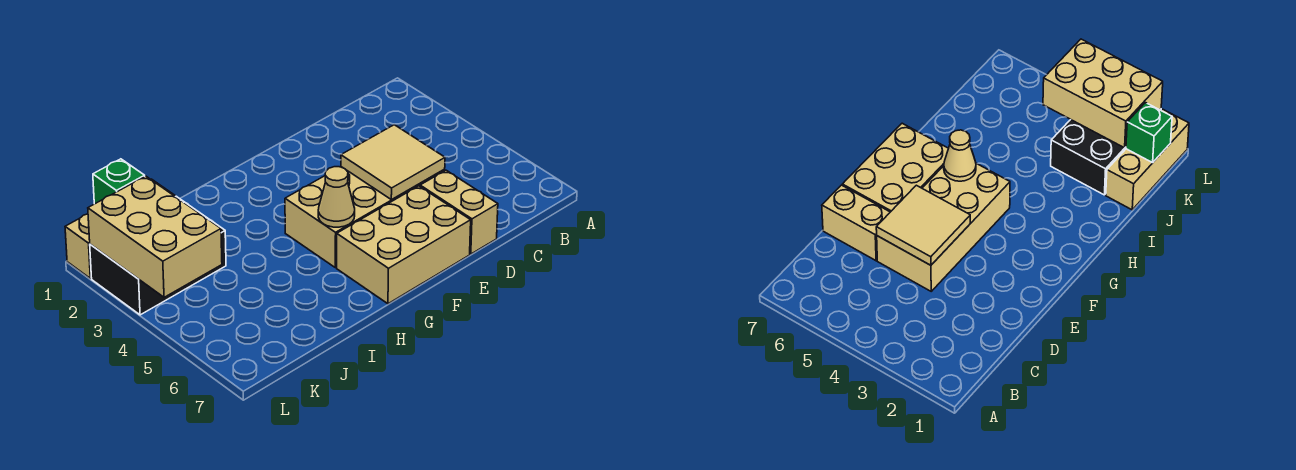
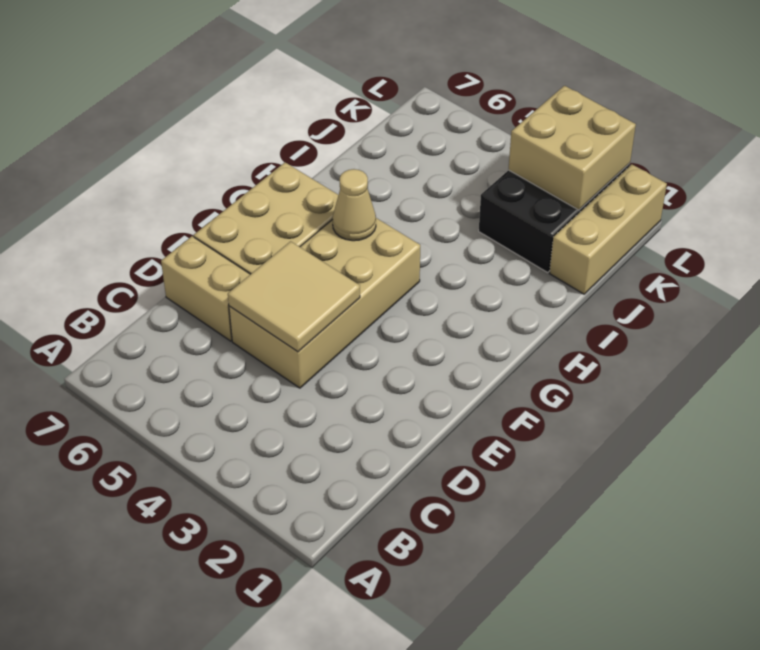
green 1x1 brick [93,159,145,204] -> none
tan 2x3 brick [88,176,222,297] -> tan 2x2 brick [508,86,636,210]

